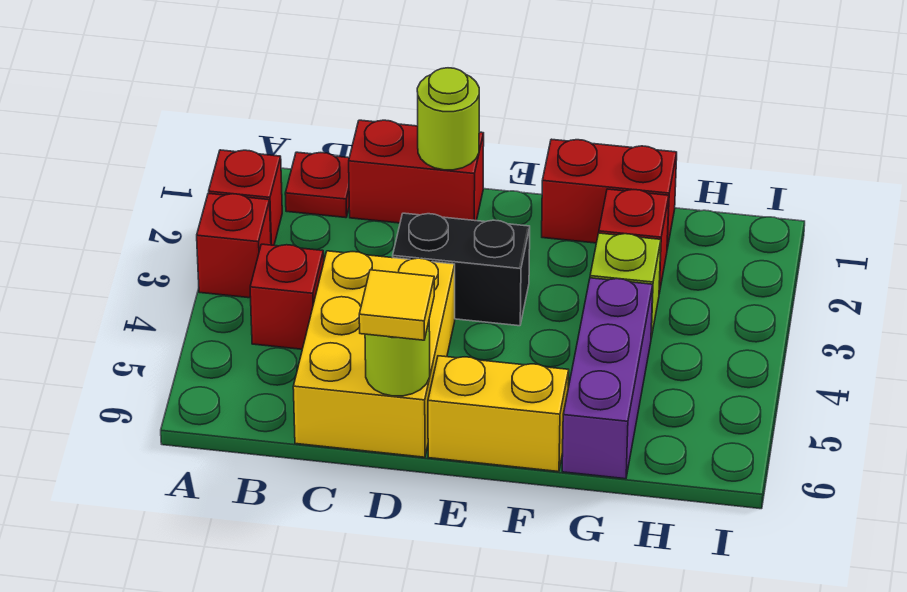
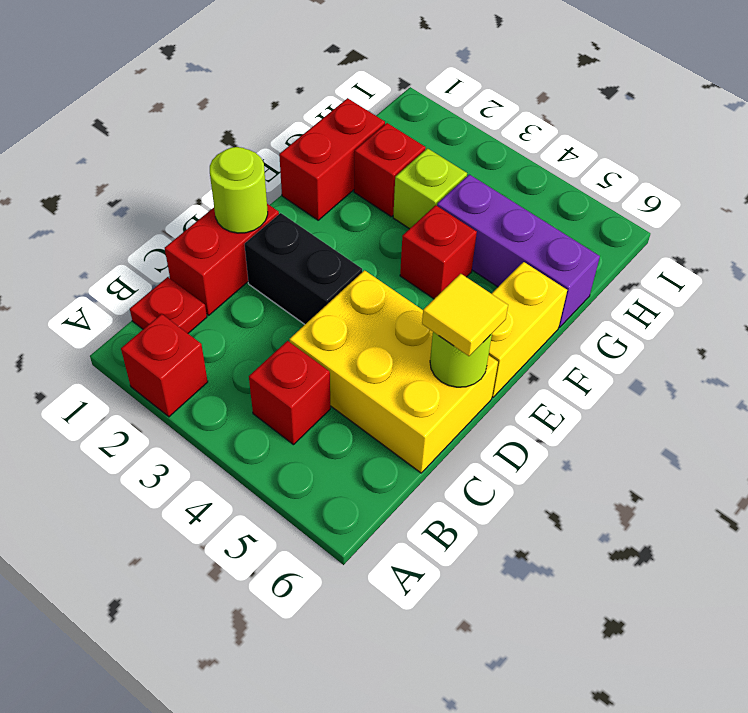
red 1x1 brick [197,193,271,298] -> red 1x1 brick moved to [400,205,477,299]
black 1x2 brick [393,213,530,326] -> black 1x2 brick turned to [244,213,362,324]

